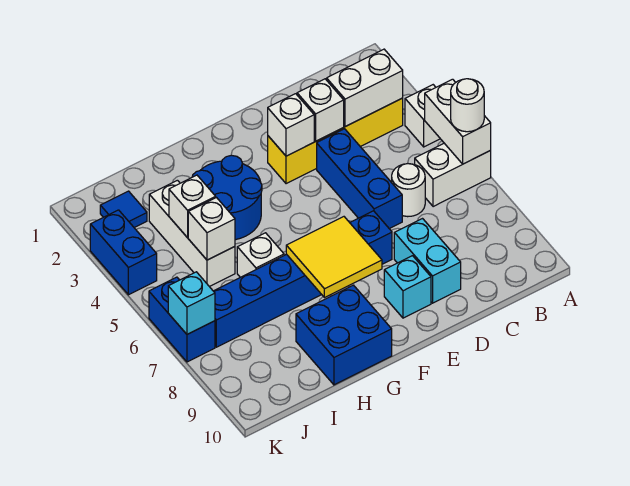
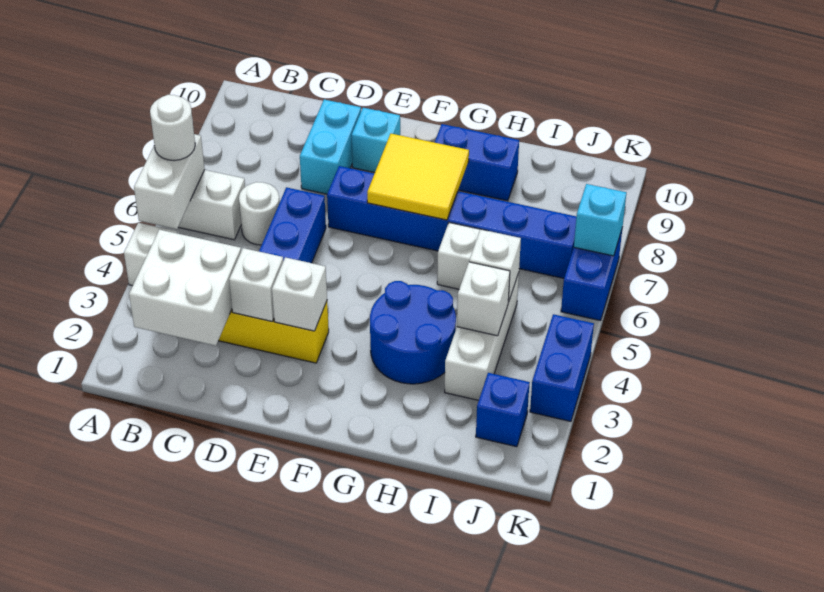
white 1x2 brick [327,49,403,127] -> white 2x2 brick [129,229,241,346]
blue 2x2 brick [296,285,392,385] -> blue 1x2 brick [434,124,519,201]
blue 1x1 tile [100,191,147,228] -> blue 1x1 brick [476,373,530,447]

